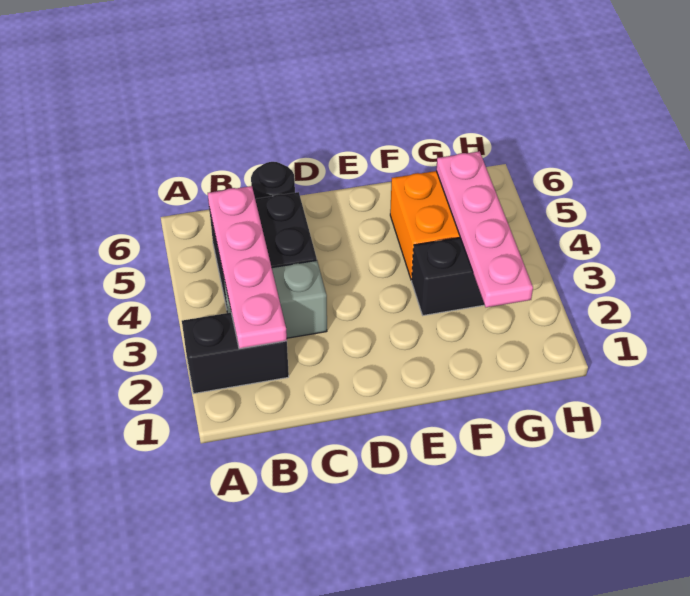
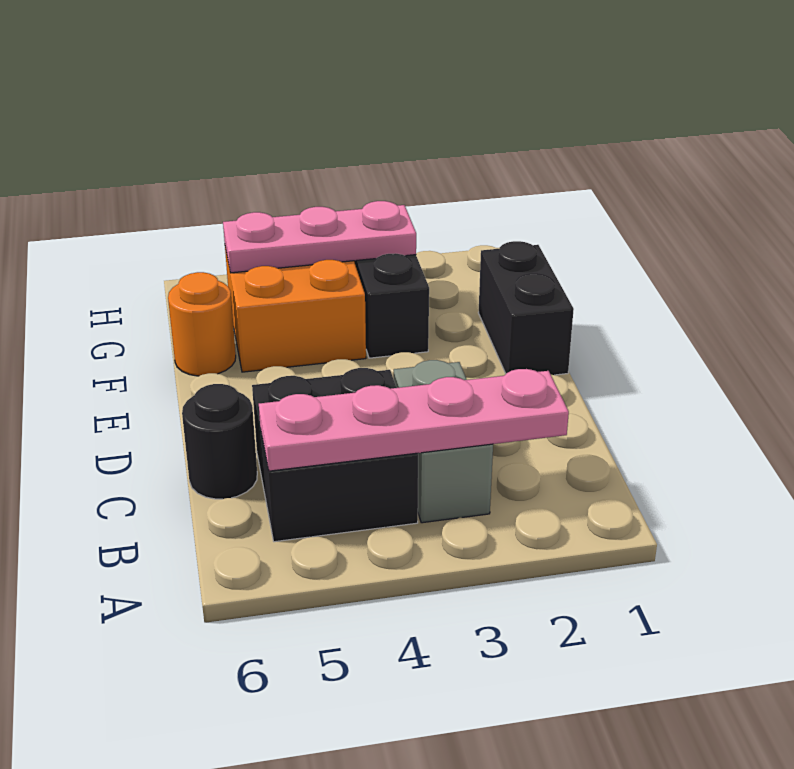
black 1x2 brick [182,313,289,393] -> black 1x2 brick moved to [478,241,574,375]
none -> orange 1x1 round brick [168,272,236,376]
pink 1x4 plate [436,151,533,307] -> pink 1x3 plate [223,201,416,273]

